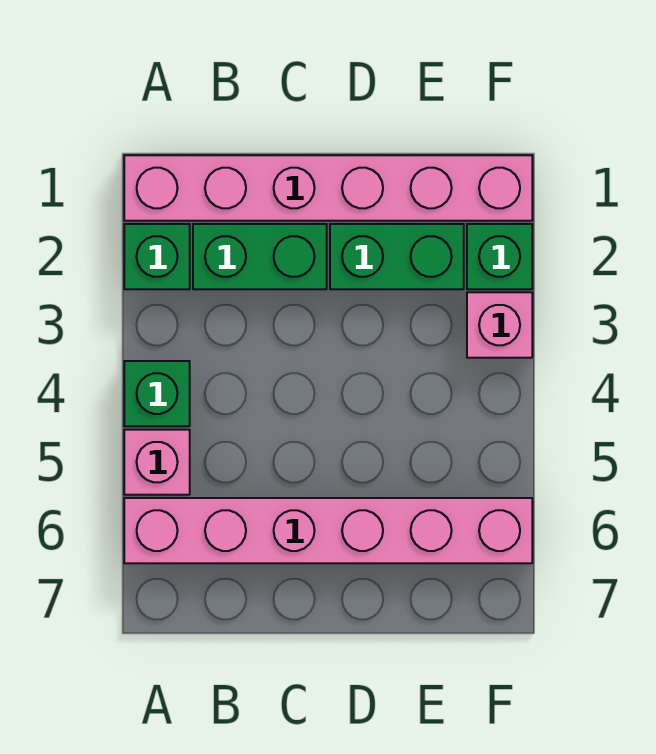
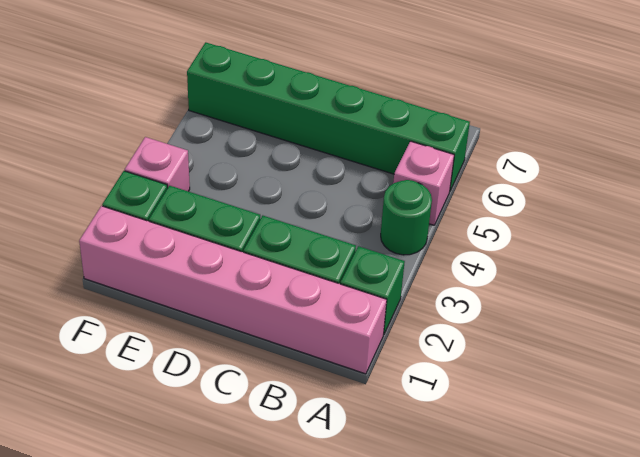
green 1x1 brick [124,361,190,426] -> green 1x1 round brick [381,180,432,255]
pink 1x6 brick [124,498,532,563] -> green 1x6 brick [187,42,470,190]

